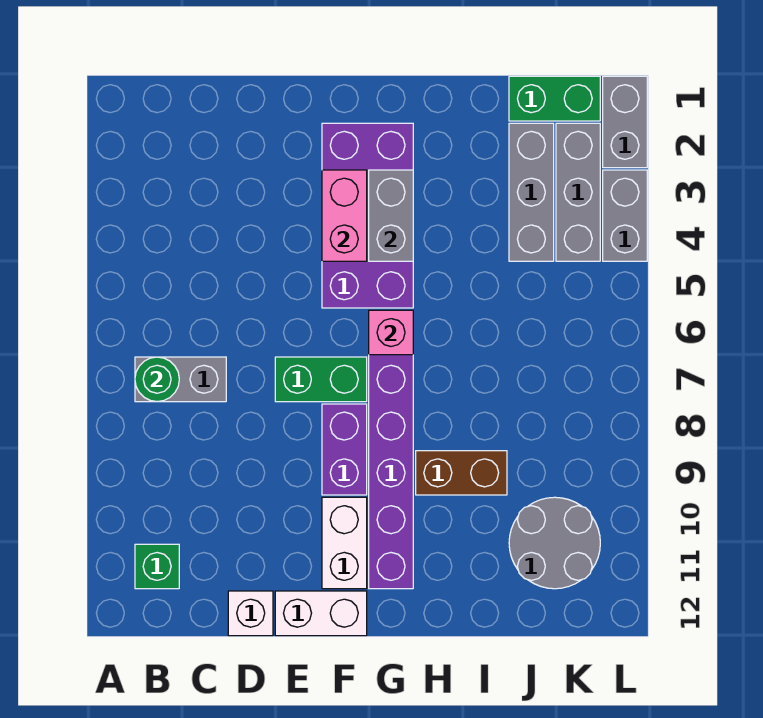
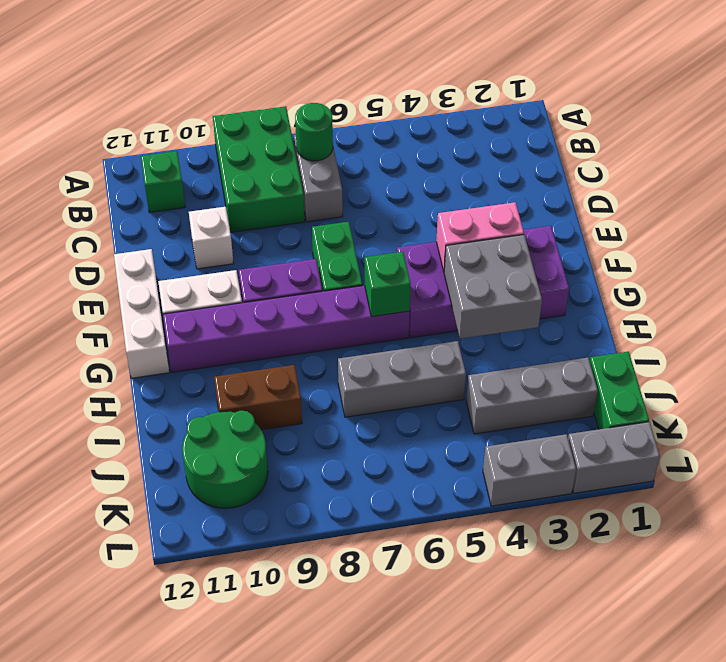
none -> green 2x3 brick [213,106,305,233]
white 1x1 brick [228,591,273,636] -> white 1x1 brick moved to [189,207,234,269]
white 1x2 brick [275,591,367,636] -> white 1x3 brick [114,249,169,378]
grey 1x2 brick [369,170,413,261] -> grey 2x2 brick [444,235,542,339]
pink 1x1 brick [369,310,413,355] -> green 1x1 brick [365,252,411,317]
brown 1x2 brick [416,451,507,495] -> brown 1x2 brick turned to [214,365,302,430]
grey 2x2 round brick [509,497,600,589] -> green 2x2 round brick [182,411,268,508]
grey 1x3 brick [556,123,600,261] -> grey 1x3 brick moved to [338,341,466,417]

